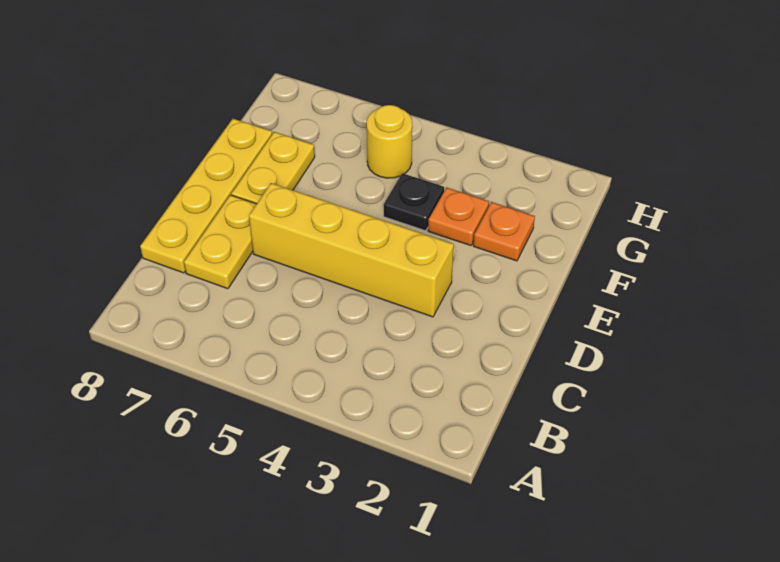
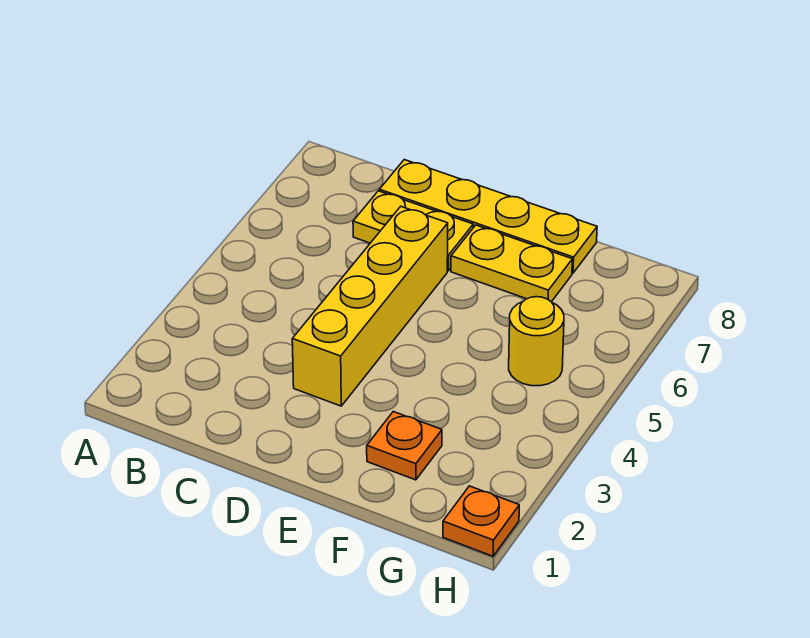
orange 1x1 plate [428,188,489,246] -> orange 1x1 plate moved to [443,486,519,556]
black 1x1 plate [384,173,444,231] -> none

